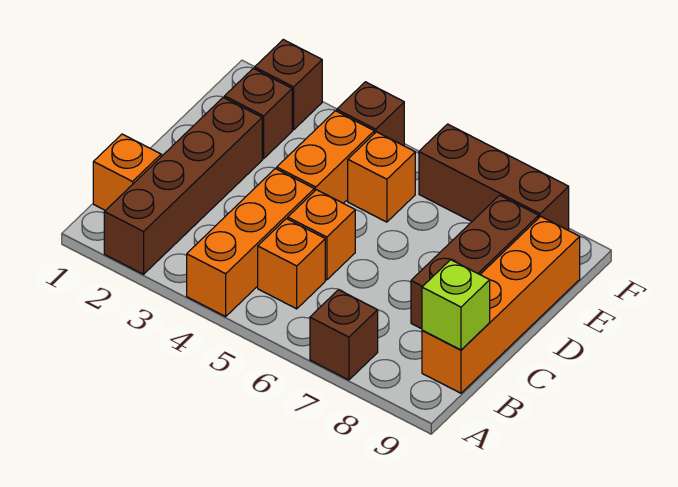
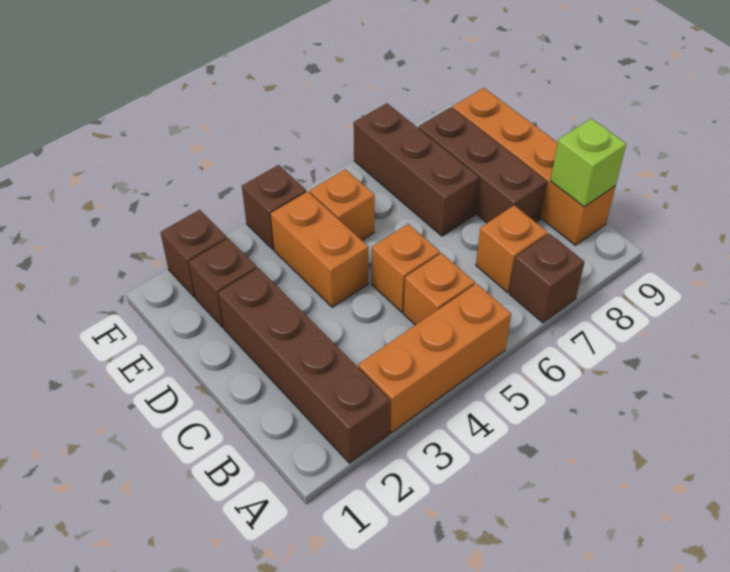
orange 1x3 brick [187,169,314,317] -> orange 1x3 brick turned to [358,284,511,433]
orange 1x1 brick [93,134,161,211] -> orange 1x1 brick moved to [476,205,548,293]
brown 1x3 brick [419,124,569,230] -> brown 1x3 brick turned to [354,103,479,236]

